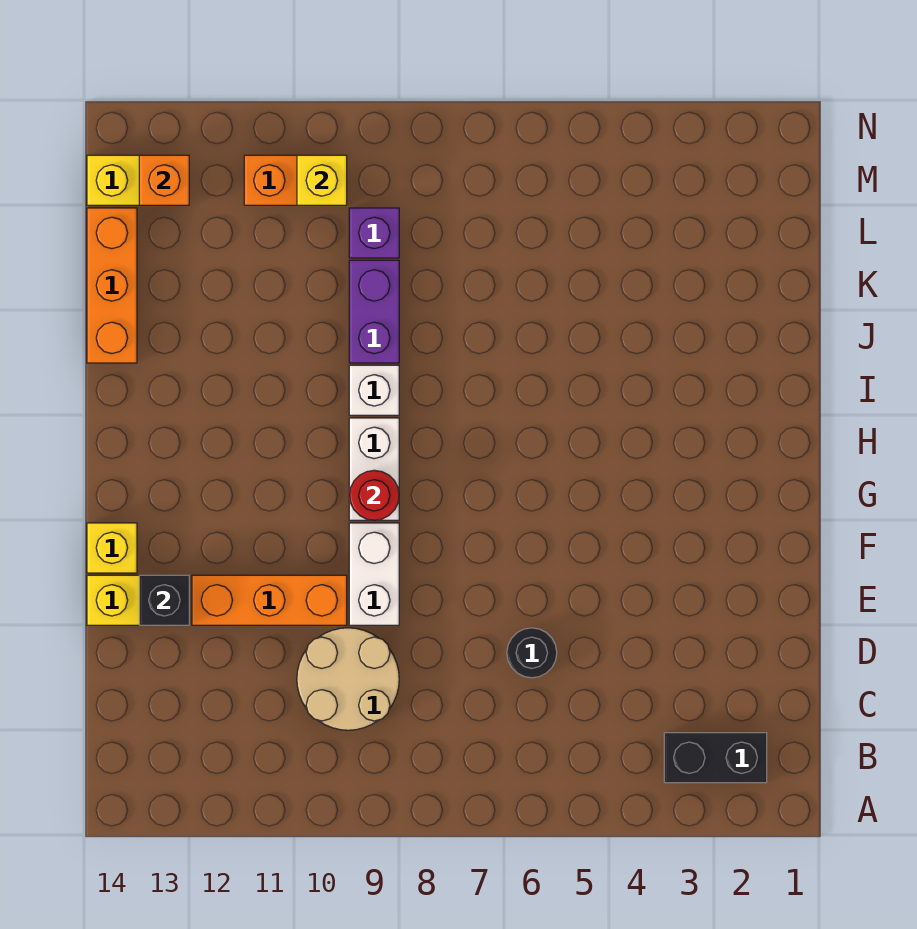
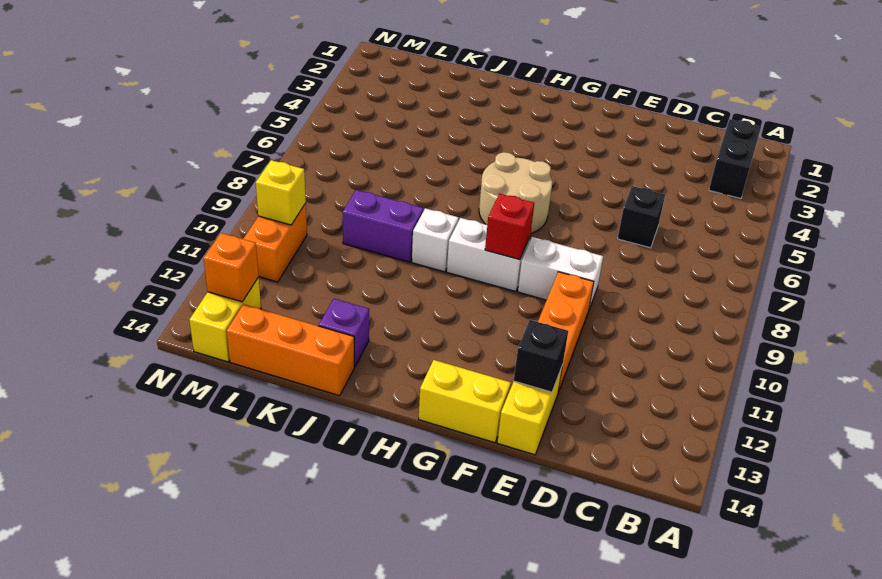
tan 2x2 round brick [297,628,399,730] -> tan 2x2 round brick moved to [479,152,552,233]
black 1x1 round brick [507,628,557,678] -> black 1x1 brick [618,186,665,248]
yellow 1x1 brick [87,523,137,573] -> yellow 1x2 brick [419,360,511,443]
red 1x1 round brick [349,470,399,520] -> red 1x1 brick [485,194,534,260]
purple 1x1 brick [349,208,399,258] -> purple 1x1 brick moved to [319,299,369,367]

